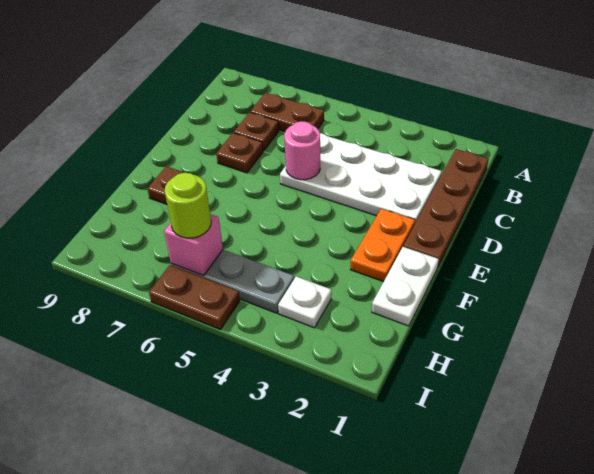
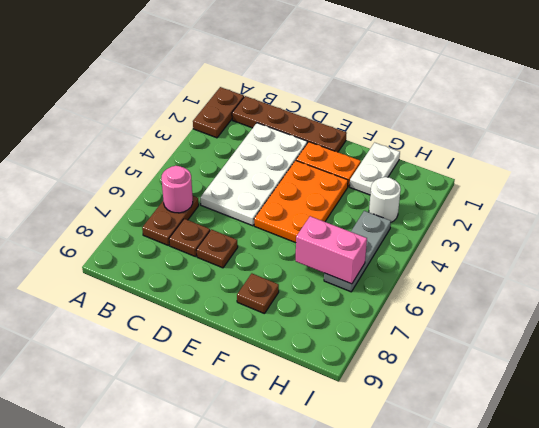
pink 1x1 round brick [284,121,320,180] -> pink 1x1 round brick moved to [161,166,193,213]
none -> orange 2x3 plate [254,160,348,243]
white 1x2 plate [372,247,439,326] -> white 1x2 plate turned to [350,143,400,195]
white 1x1 plate [278,277,331,328] -> white 1x1 round brick [369,177,401,222]
pink 1x1 brick [164,214,223,276] -> pink 1x2 brick [296,216,367,284]
lime 1x1 round brick [165,173,211,238] -> none
brown 1x2 plate [149,265,240,329] -> brown 1x2 plate moved to [193,87,244,138]

